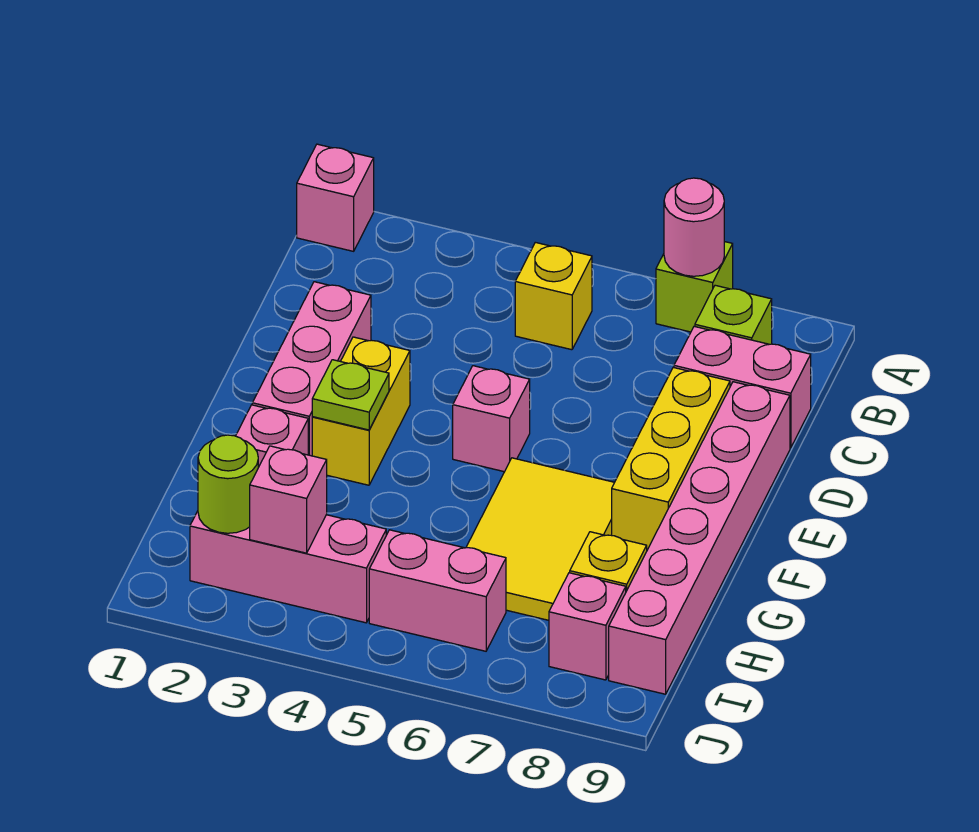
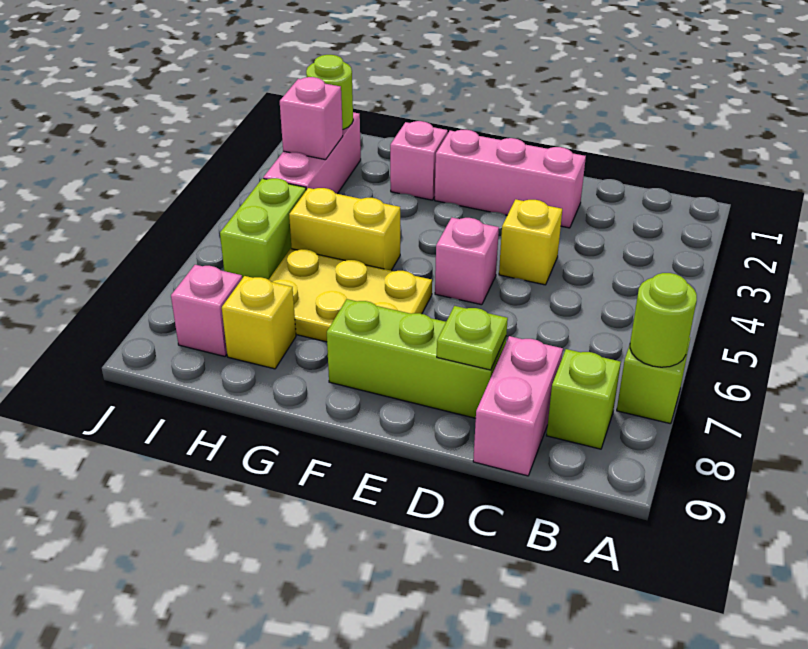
pink 1x1 brick [297,144,374,251] -> none
pink 1x1 round brick [664,178,724,276] -> lime 1x1 round brick [630,273,697,367]
yellow 1x1 brick [515,242,592,350] -> yellow 1x1 brick moved to [499,199,562,285]
yellow 1x3 brick [612,367,730,550] -> lime 1x3 brick [327,299,506,418]
pink 1x6 brick [609,382,790,694] -> none
yellow 1x2 brick [312,337,410,485] -> yellow 1x2 brick moved to [289,188,400,271]
lime 1x1 plate [312,360,389,430] -> lime 1x1 plate moved to [437,306,508,370]
yellow 2x3 tile [466,458,614,620] -> yellow 2x3 plate [269,249,432,342]
pink 1x2 brick [369,530,506,651] -> lime 1x2 brick [220,178,306,280]

